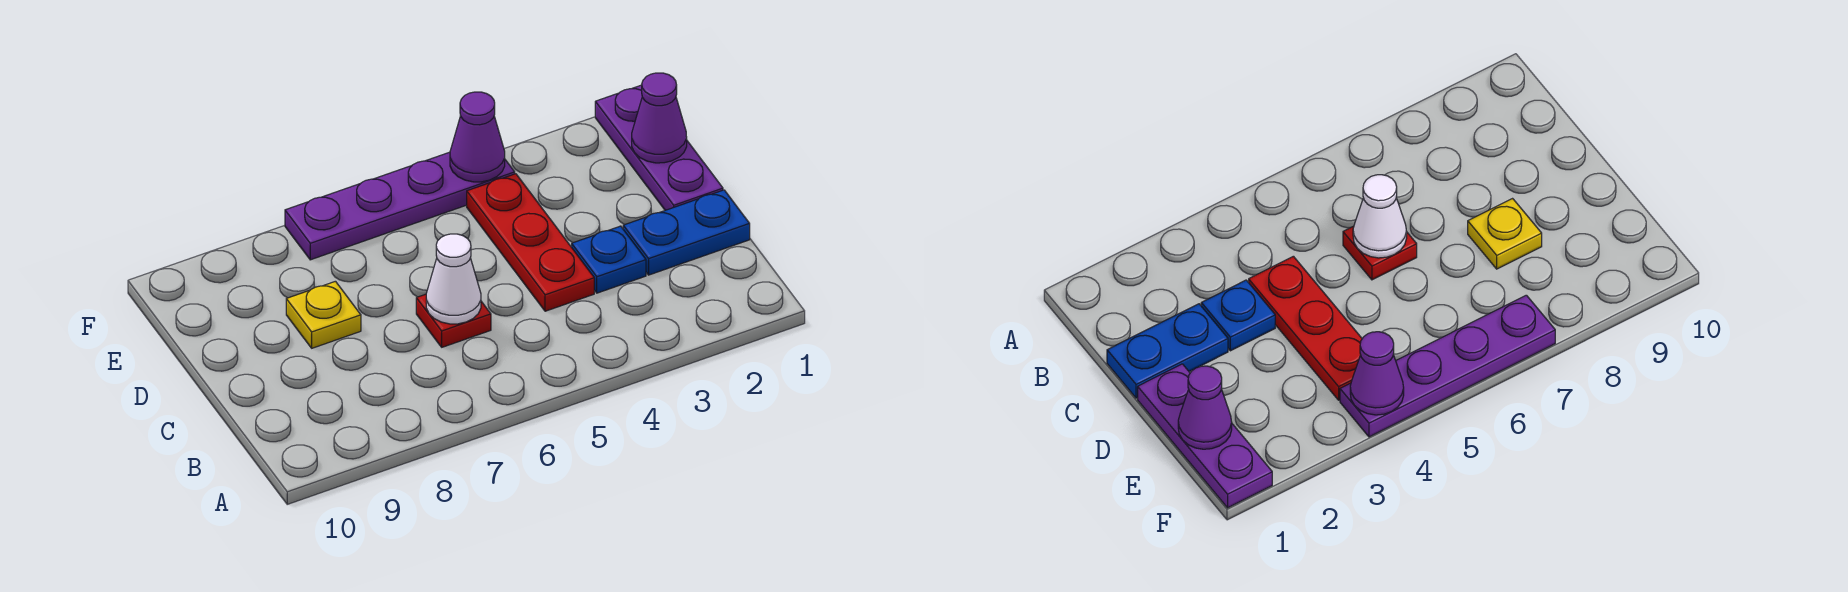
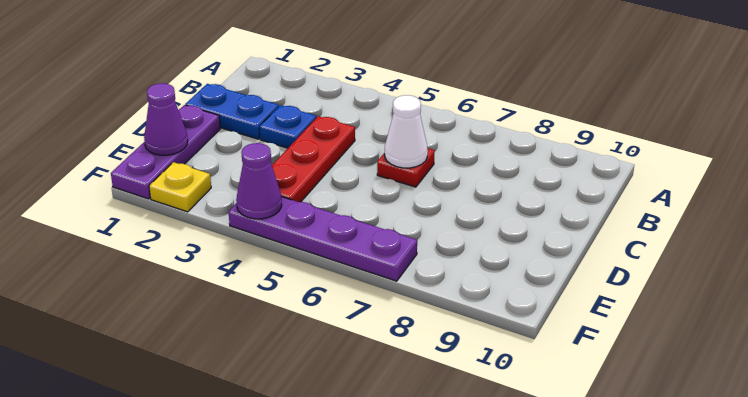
yellow 1x1 plate [286,281,361,348] -> yellow 1x1 plate moved to [149,162,211,212]

